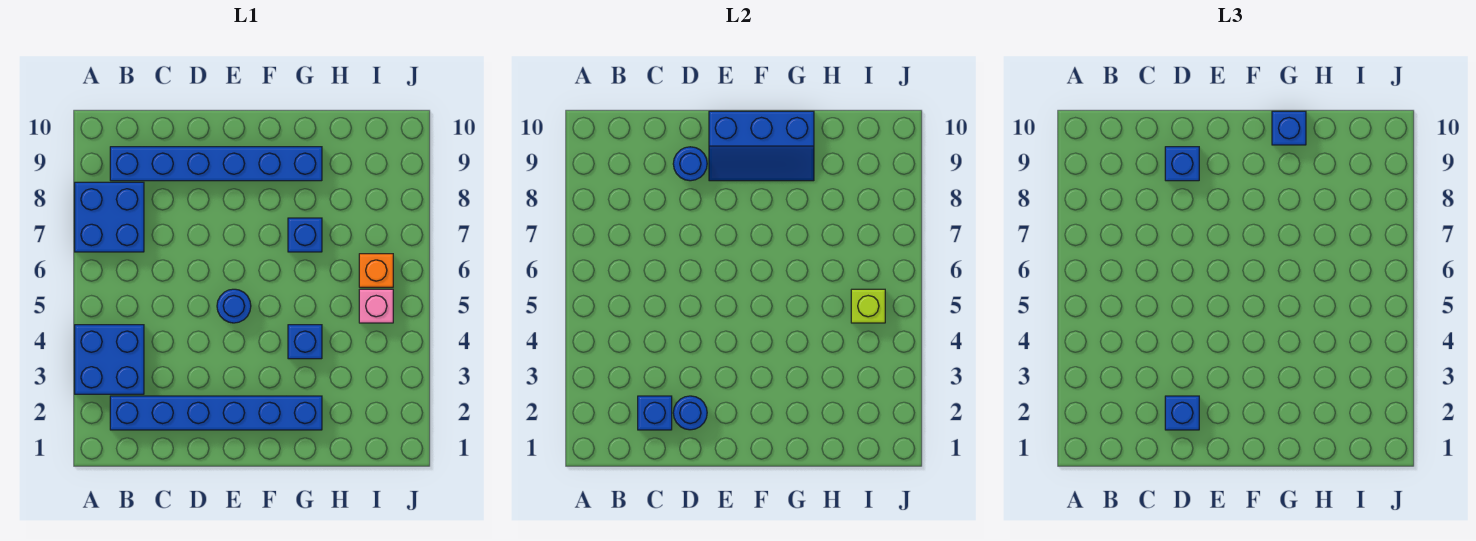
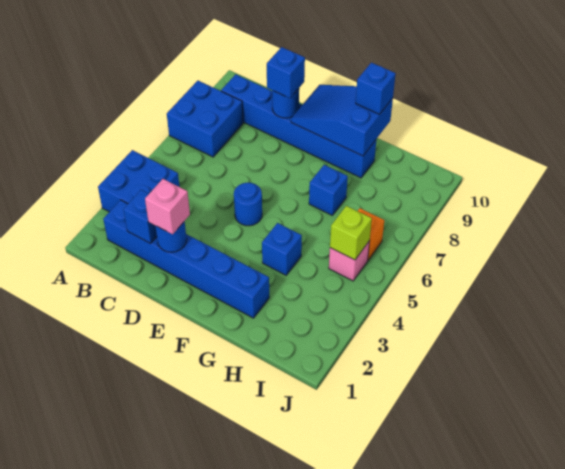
blue 1x1 brick [1165,396,1199,430] -> pink 1x1 brick [145,179,190,234]
blue 2x3 slope [709,111,814,181] -> blue 2x3 slope turned to [291,85,393,156]

